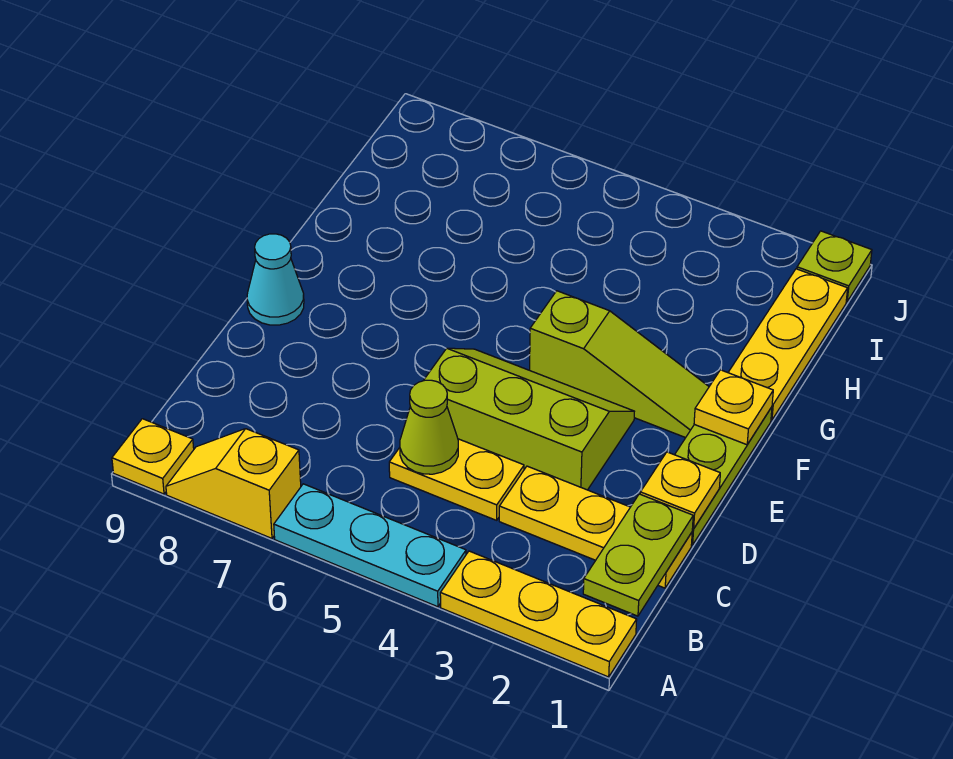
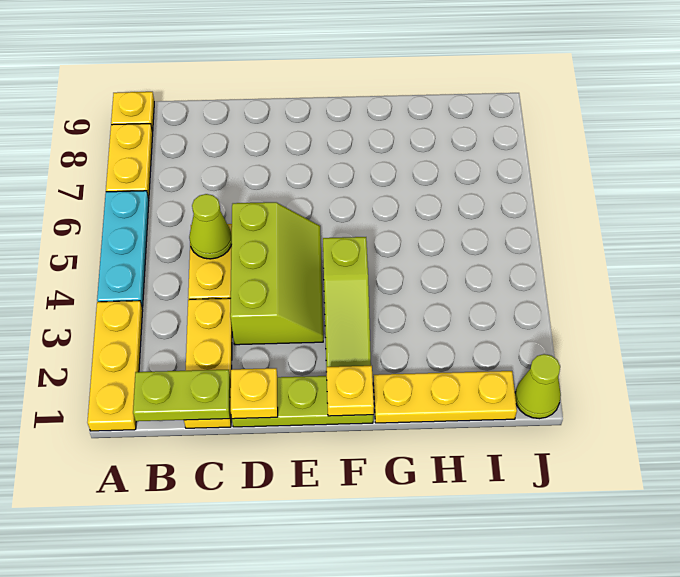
yellow 1x2 slope [166,429,301,538] -> yellow 1x2 plate [106,124,153,199]
cyan 1x1 cone [247,234,304,325] -> none
lime 1x1 plate [797,231,872,302] -> lime 1x1 cone [515,354,561,419]

